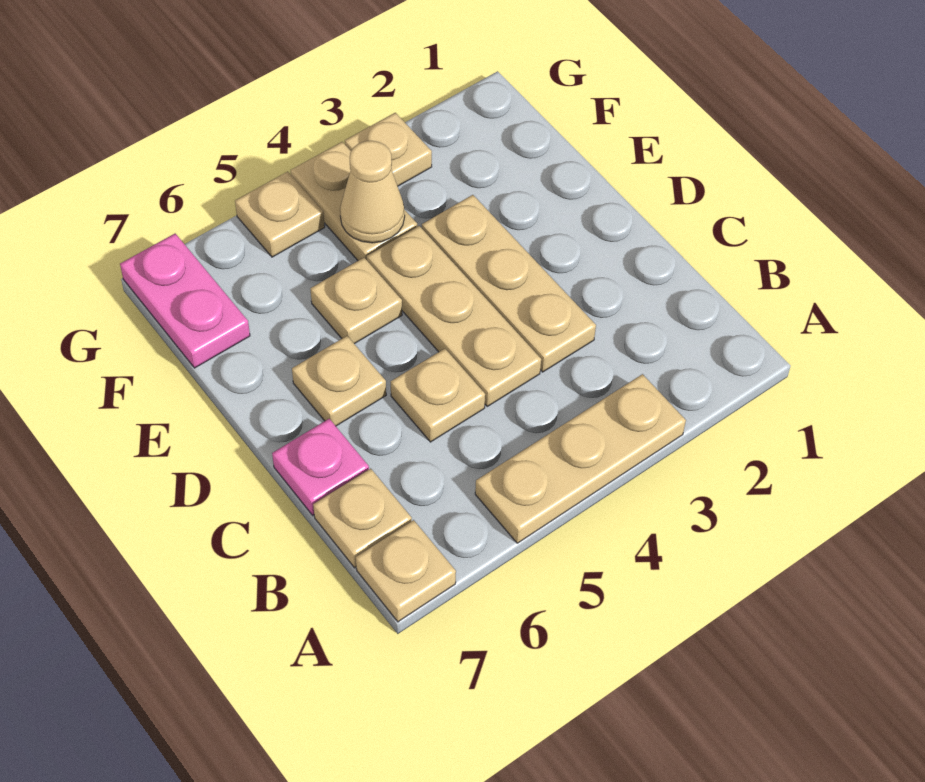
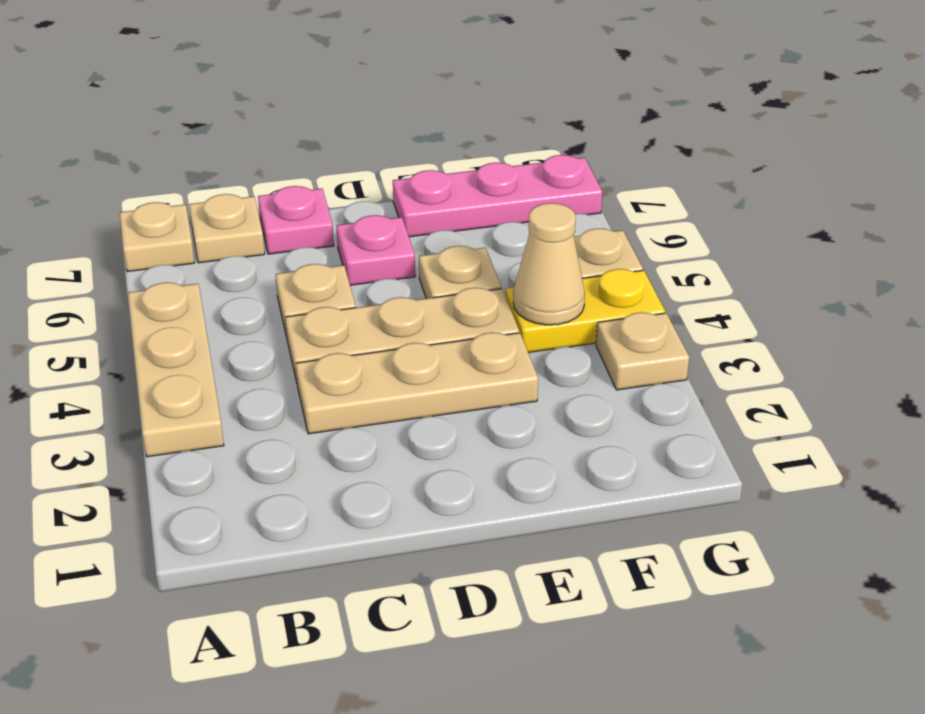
tan 1x1 plate [292,336,386,426] -> pink 1x1 plate [336,215,415,285]
tan 1x2 plate [291,142,417,260] -> yellow 1x2 plate [506,269,665,352]
pink 1x2 plate [120,234,250,368] -> pink 1x3 plate [393,155,602,237]

